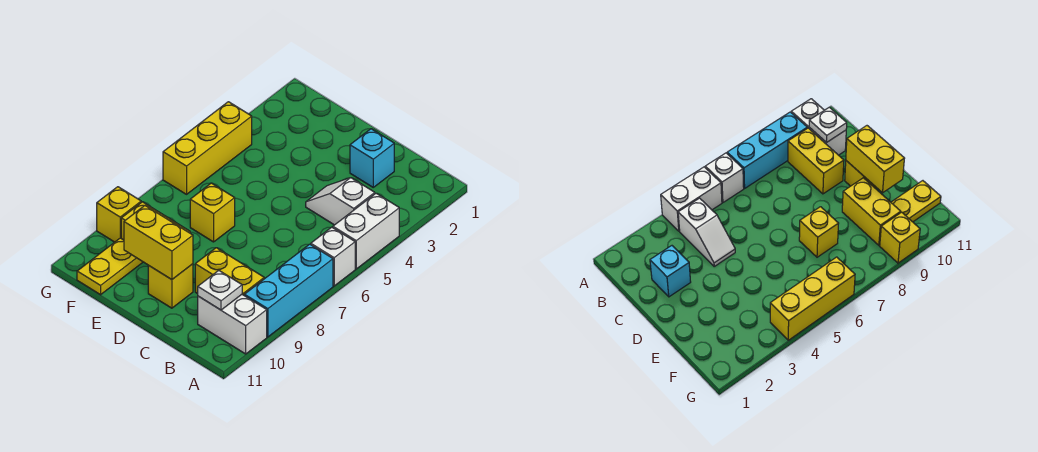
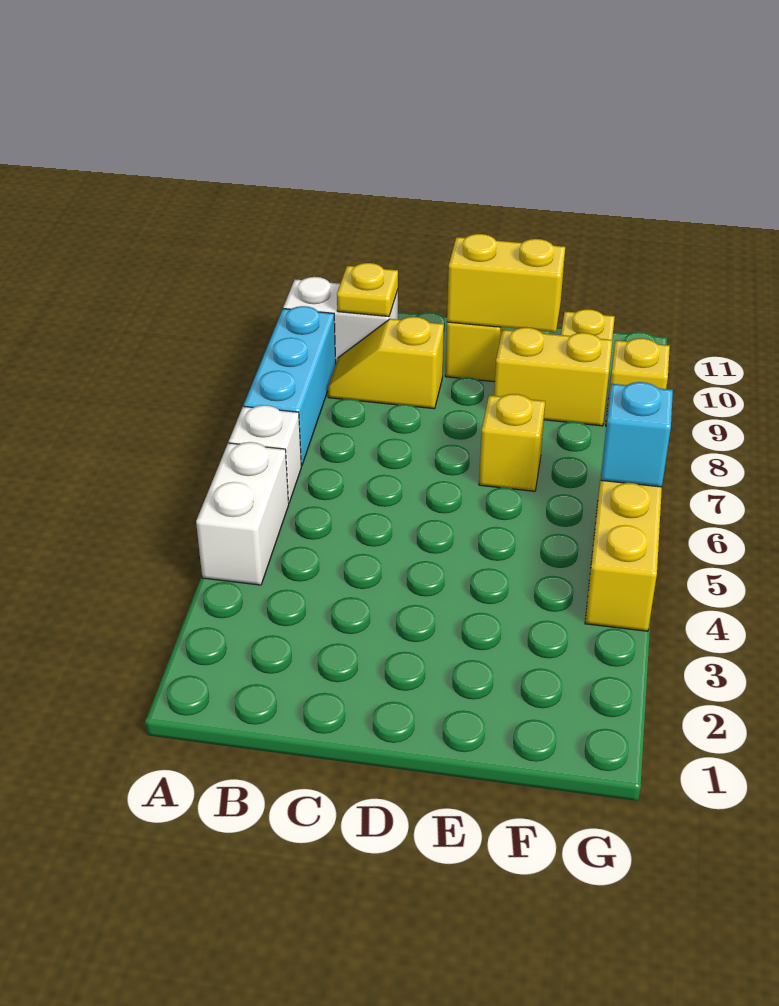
white 1x2 slope [306,178,375,225] -> none
yellow 1x2 brick [195,248,265,295] -> yellow 1x2 slope [328,317,444,409]
white 1x1 plate [198,270,242,310] -> yellow 1x1 plate [337,263,398,317]
cyan 1x1 brick [350,129,394,187] -> cyan 1x1 brick moved to [601,382,673,487]

